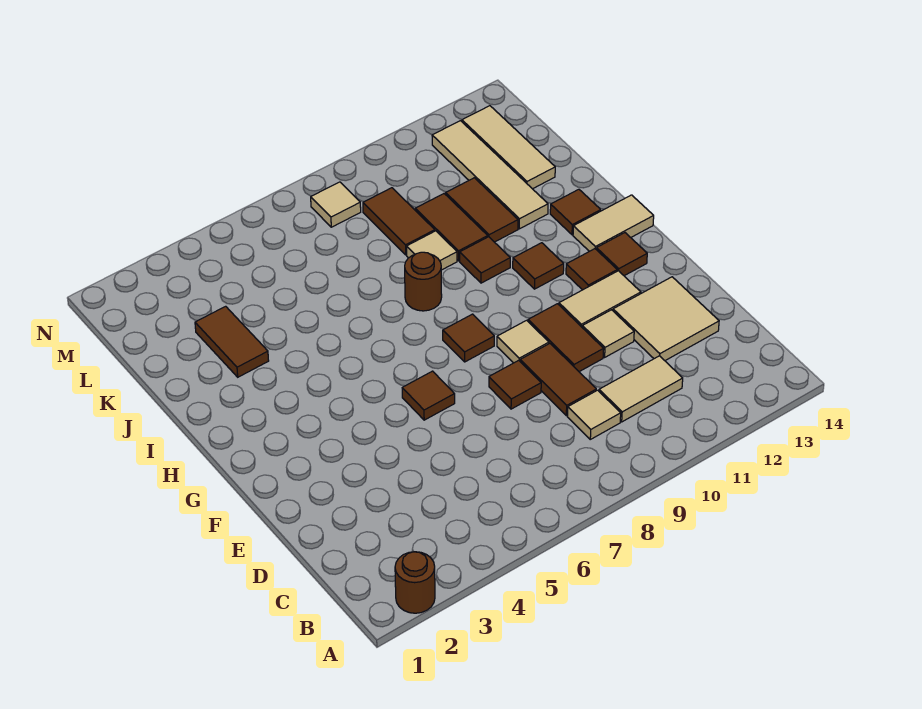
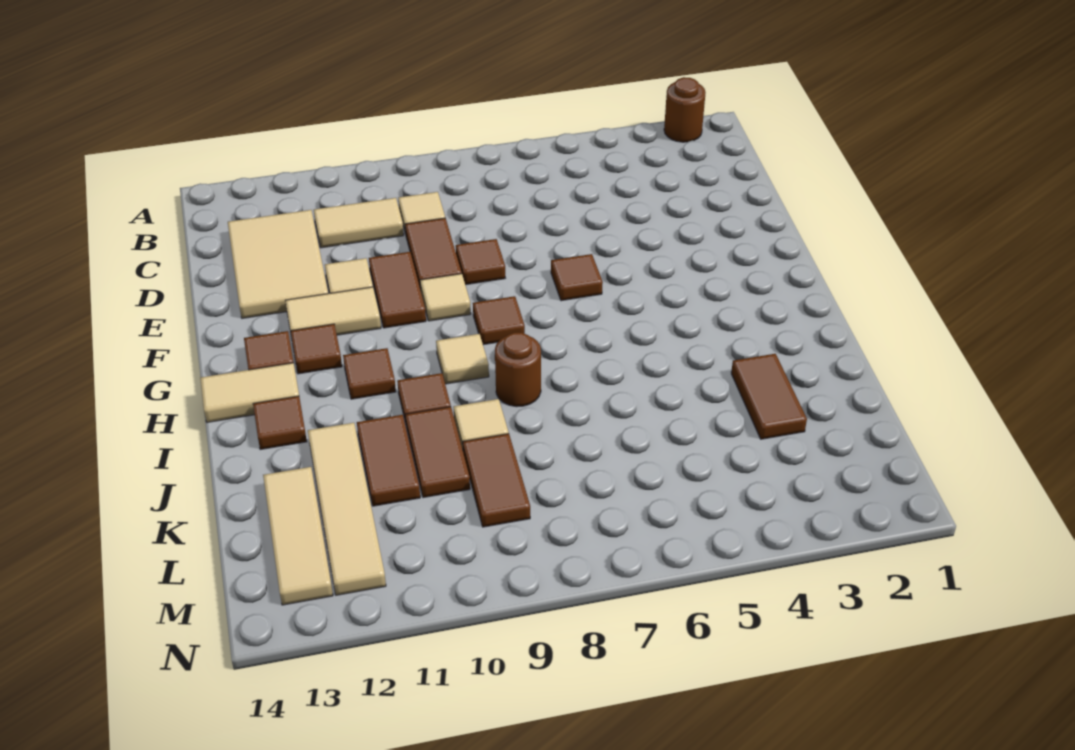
tan 2x2 tile [613,277,719,361] -> tan 2x3 tile [228,210,328,318]
tan 1x1 tile [311,182,361,227] -> tan 1x1 tile moved to [436,334,489,384]

